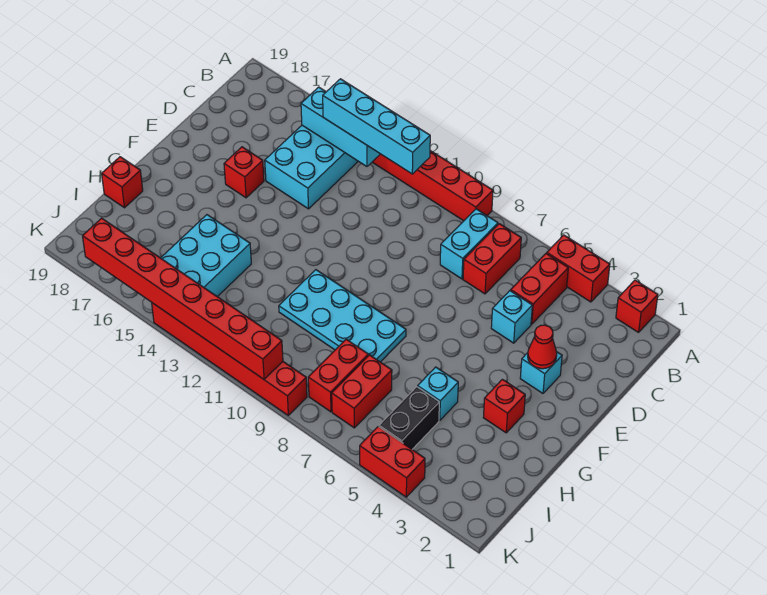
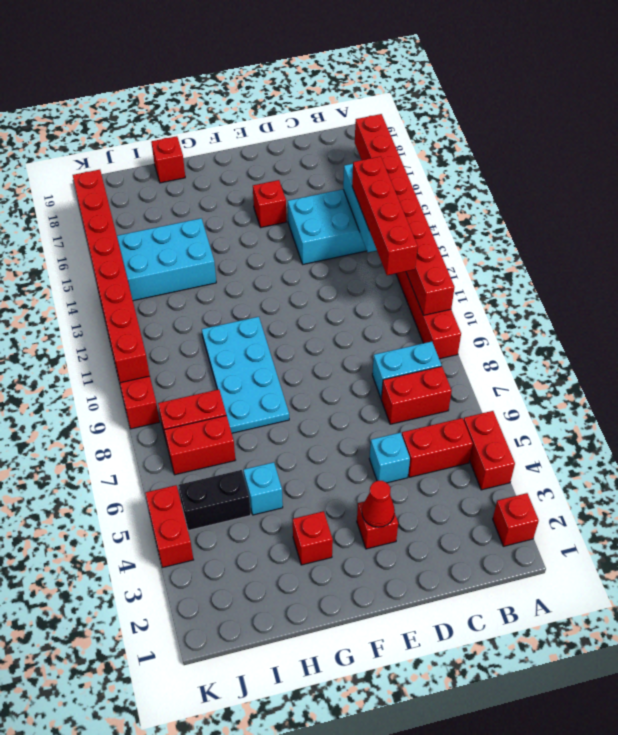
none -> red 1x8 brick [355,114,455,315]
cyan 1x4 brick [323,79,430,174] -> red 1x4 brick [352,156,418,275]
cyan 1x1 brick [520,352,562,393] -> red 1x1 brick [357,501,398,549]

